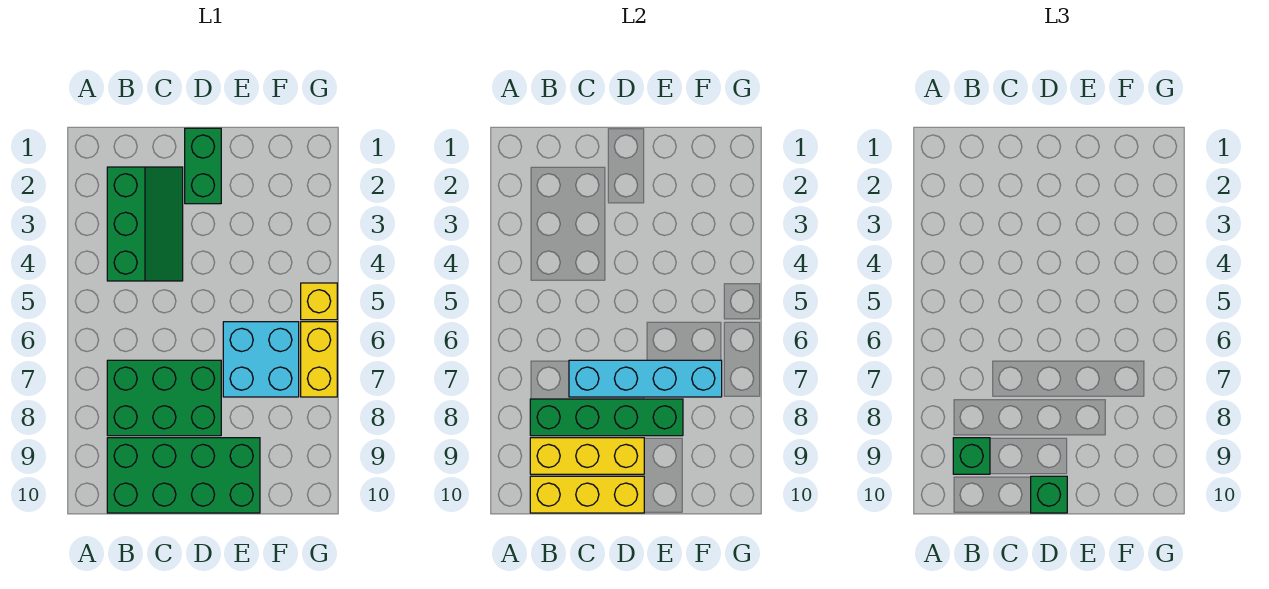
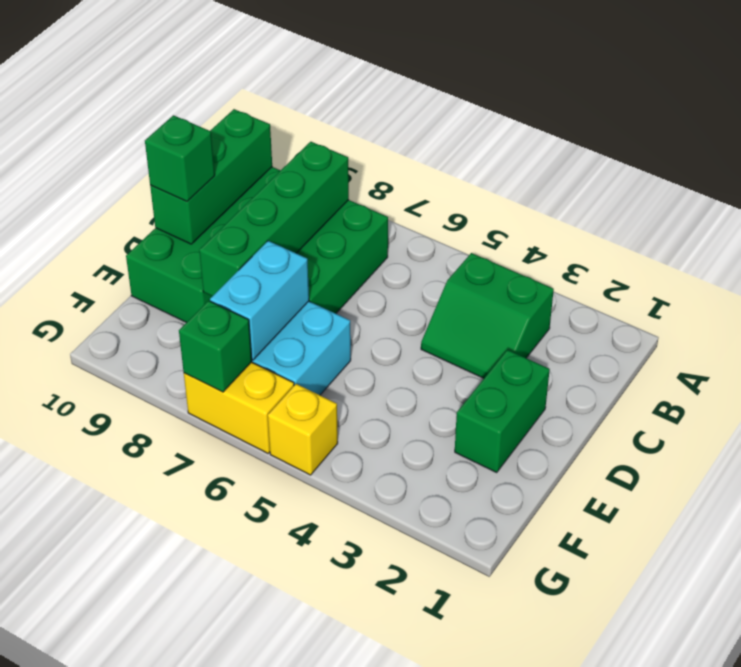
green 2x3 slope [107,167,183,281] -> green 2x2 slope [421,253,554,378]
yellow 1x3 brick [530,438,644,474] -> none
green 1x1 brick [953,438,990,474] -> green 1x1 brick moved to [179,301,252,392]
yellow 1x3 brick [530,476,644,513] -> green 1x3 brick [150,109,272,244]
cyan 1x4 brick [569,360,722,397] -> cyan 1x2 brick [210,241,309,360]
green 1x2 brick [185,128,221,204] -> green 1x2 brick turned to [455,350,550,472]

